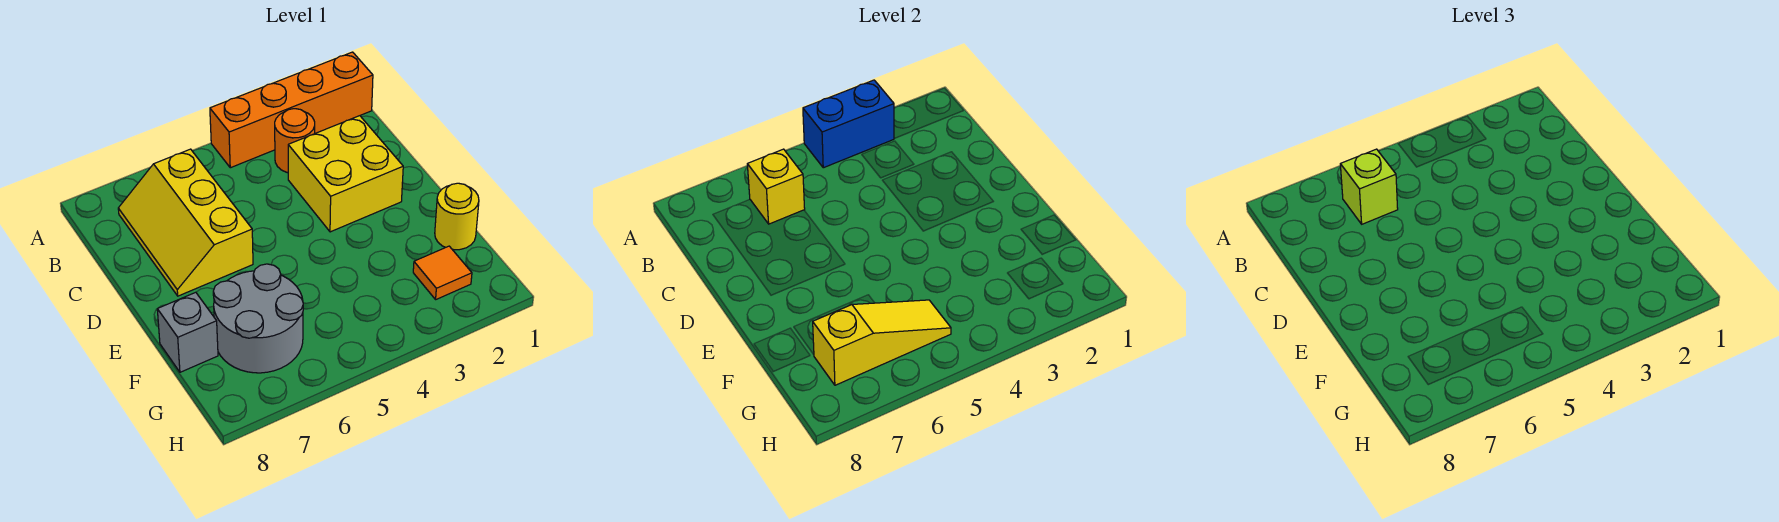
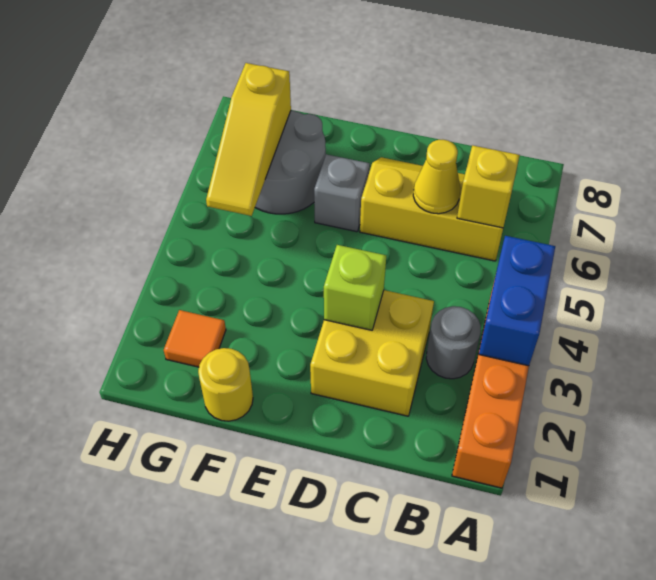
orange 1x1 round brick [275,109,315,173] -> grey 1x1 round brick [426,306,481,379]
lime 1x1 brick [1340,149,1398,224] -> lime 1x1 brick moved to [324,245,386,330]
none -> yellow 1x1 cone [413,140,460,214]
grey 1x1 brick [157,292,218,372] -> grey 1x1 brick moved to [314,154,370,232]

